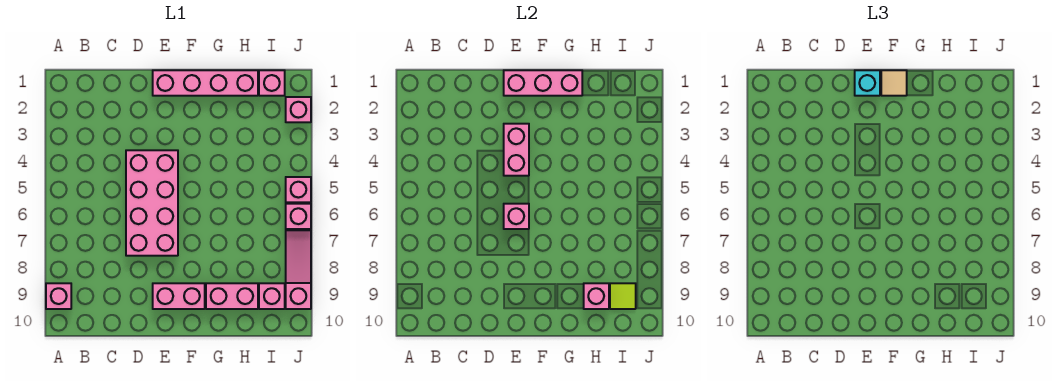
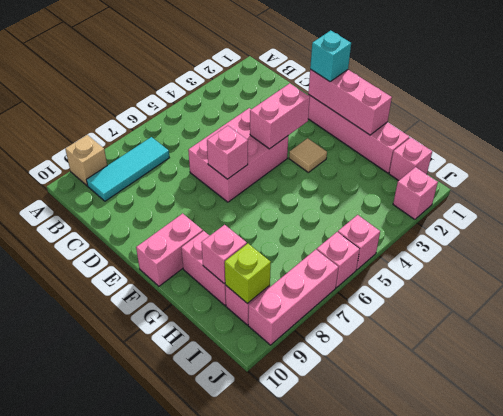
pink 1x1 brick [46,283,71,309] -> tan 1x1 brick [65,135,107,186]
none -> cyan 1x3 tile [87,137,169,201]
pink 2x4 brick [126,150,178,256] -> pink 2x3 brick [188,108,288,202]
pink 1x2 brick [153,283,205,309] -> pink 1x2 brick turned to [136,214,203,286]
tan 1x1 tile [881,70,907,96] -> tan 1x1 tile moved to [289,138,327,172]
lime 1x1 tile [610,283,636,309] -> lime 1x1 brick [225,244,271,304]
pink 1x3 slope [286,230,311,309] -> pink 1x3 brick [248,249,339,345]

